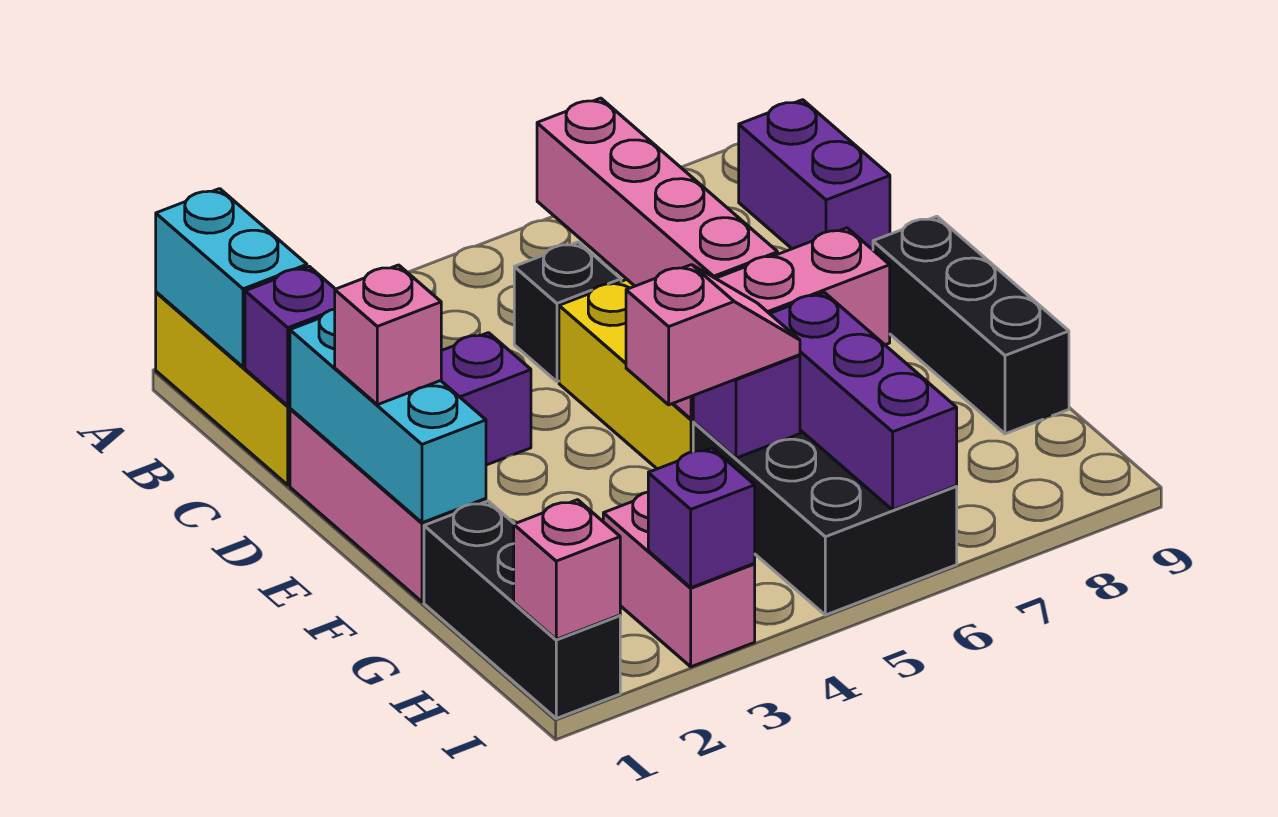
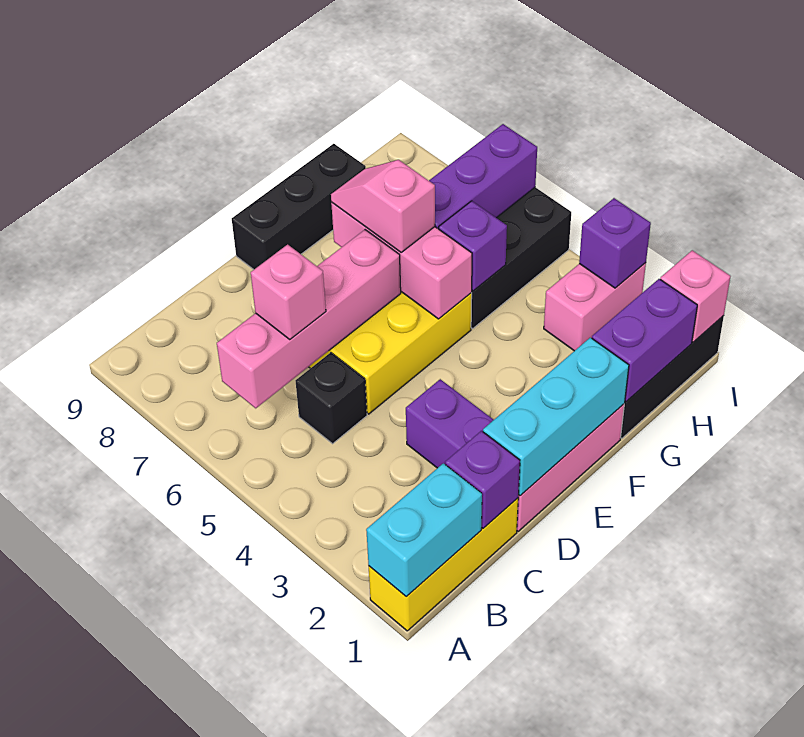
purple 1x2 brick [739,100,890,250] -> purple 1x2 brick moved to [592,279,697,402]
pink 1x1 brick [335,265,441,405] -> pink 1x1 brick moved to [251,245,326,339]
pink 1x2 slope [626,265,800,405] -> pink 1x2 slope moved to [331,160,435,252]

